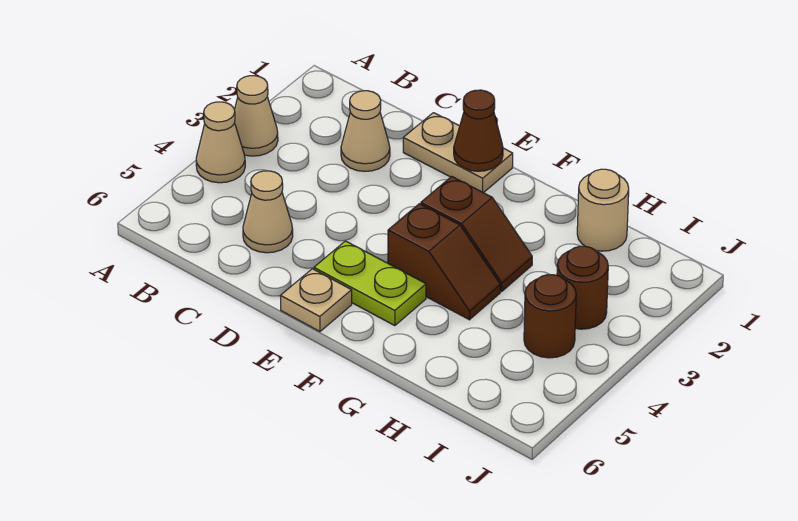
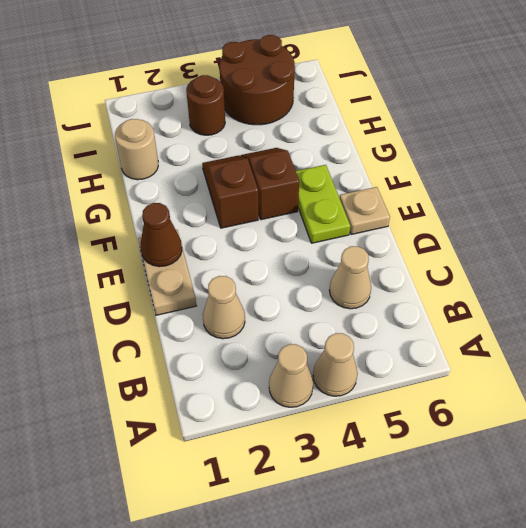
brown 1x1 round brick [524,275,576,358] -> brown 2x2 round brick [220,35,295,125]

